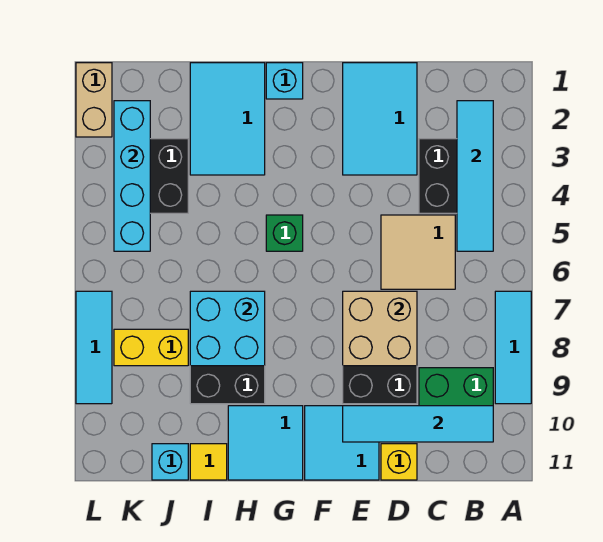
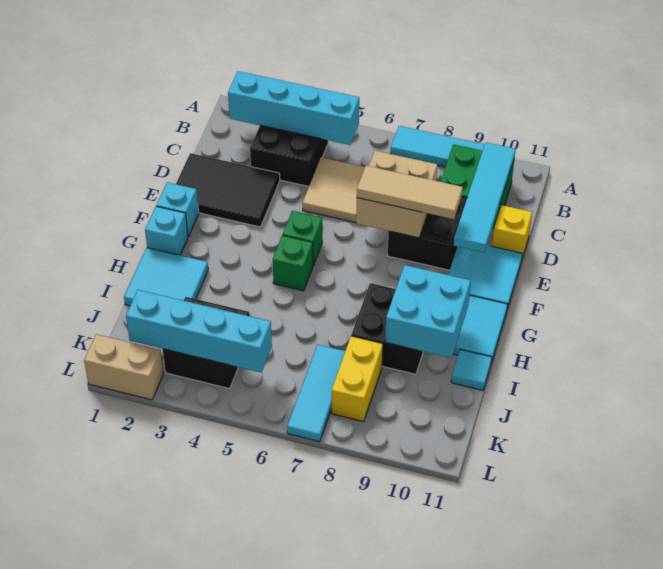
cyan 1x4 tile [457,101,493,251] -> cyan 1x4 brick [228,71,359,145]
cyan 2x3 tile [343,63,417,175] -> black 2x3 tile [176,153,280,227]
none -> tan 1x3 tile [357,166,463,219]
none -> green 1x1 brick [283,211,322,265]
cyan 2x3 tile [190,63,265,175] -> cyan 2x2 tile [124,248,208,306]
cyan 2x2 brick [190,291,265,366] -> cyan 2x2 brick moved to [385,265,471,358]
yellow 1x1 tile [190,444,227,480] -> cyan 1x1 tile [451,349,492,390]
cyan 1x1 brick [152,444,188,480] -> cyan 1x1 brick moved to [156,182,199,237]
cyan 1x3 tile [76,291,112,404] -> cyan 1x3 tile turned to [287,345,345,442]

